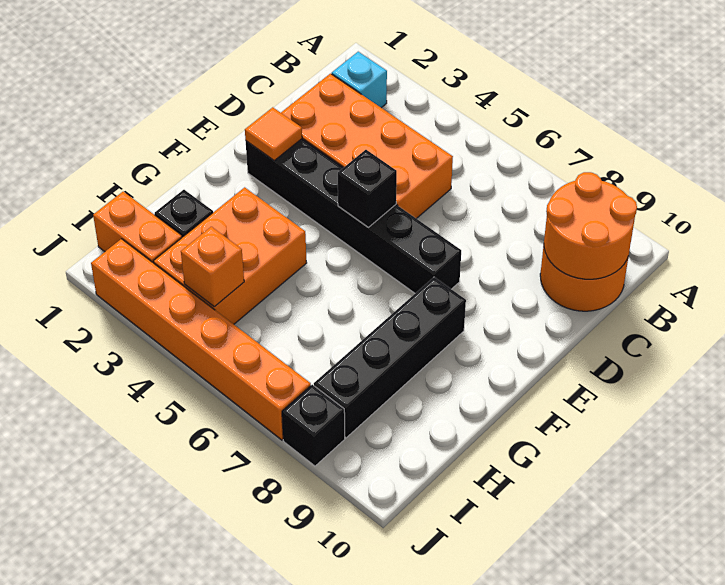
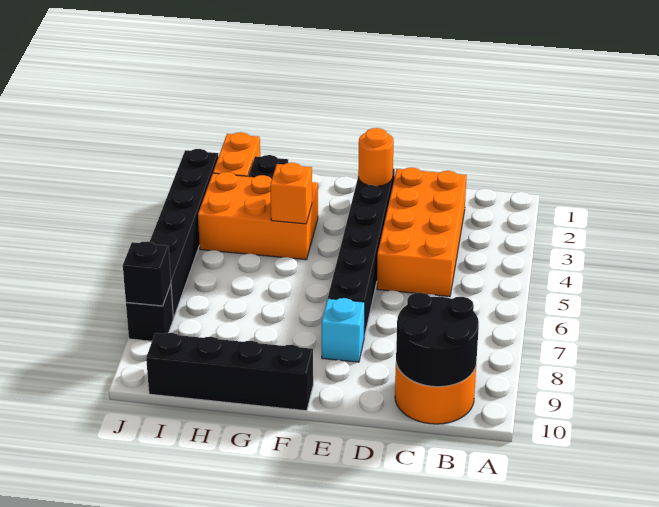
cyan 1x1 brick [332,52,387,108] -> cyan 1x1 brick moved to [322,298,365,362]
orange 2x2 round brick [544,172,637,279] -> black 2x2 round brick [396,293,479,387]
orange 1x1 tile [245,107,302,160] -> orange 1x1 round brick [358,128,394,186]
black 1x1 brick [338,150,397,227] -> black 1x1 brick moved to [123,241,171,306]
black 1x4 brick [314,277,466,438] -> black 1x4 brick moved to [146,333,313,411]
orange 1x1 brick [181,227,244,307] -> orange 1x1 brick moved to [270,163,312,224]
orange 1x6 brick [91,239,311,440] -> black 1x6 brick [150,149,218,318]

